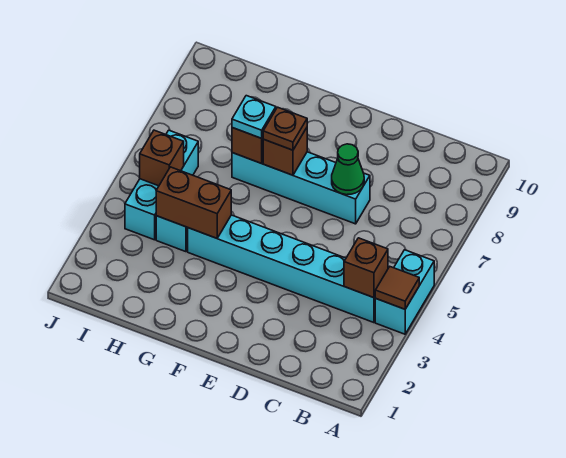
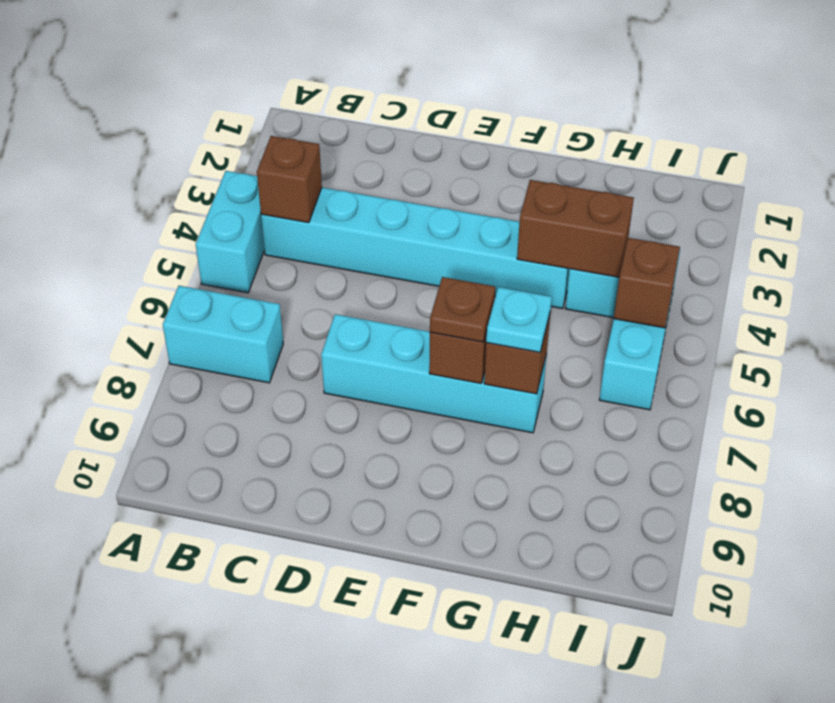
brown 1x1 tile [375,267,419,309] -> none
none -> cyan 1x2 brick [163,286,283,383]
green 1x1 cone [332,144,364,195] -> none

